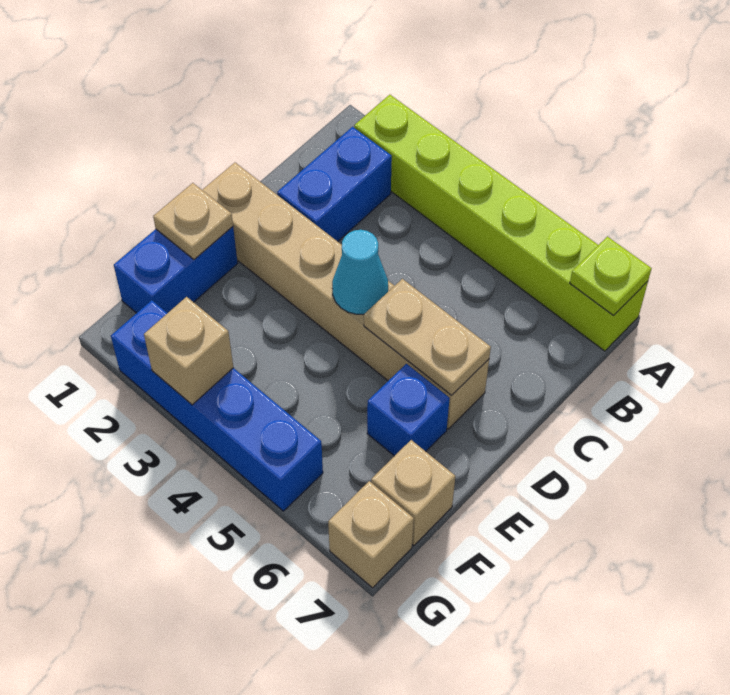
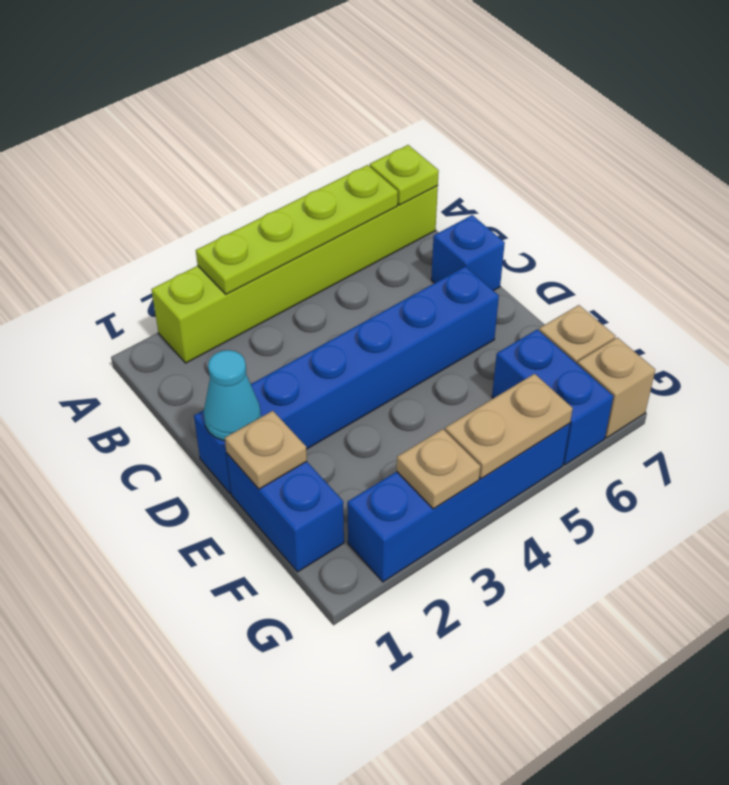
none -> lime 1x4 plate [196,165,398,294]
blue 1x2 brick [277,127,392,241] -> blue 1x2 brick moved to [492,329,613,465]
tan 1x6 brick [203,163,489,429] -> blue 1x6 brick [194,266,499,494]
cyan 1x1 cone [332,230,388,314] -> cyan 1x1 cone moved to [204,350,261,441]
tan 1x2 plate [364,279,491,395] -> tan 1x2 plate moved to [445,374,573,479]
blue 1x1 brick [367,364,450,456] -> blue 1x1 brick moved to [431,215,505,291]
tan 1x1 brick [144,297,233,405] -> tan 1x1 plate [397,429,480,509]

